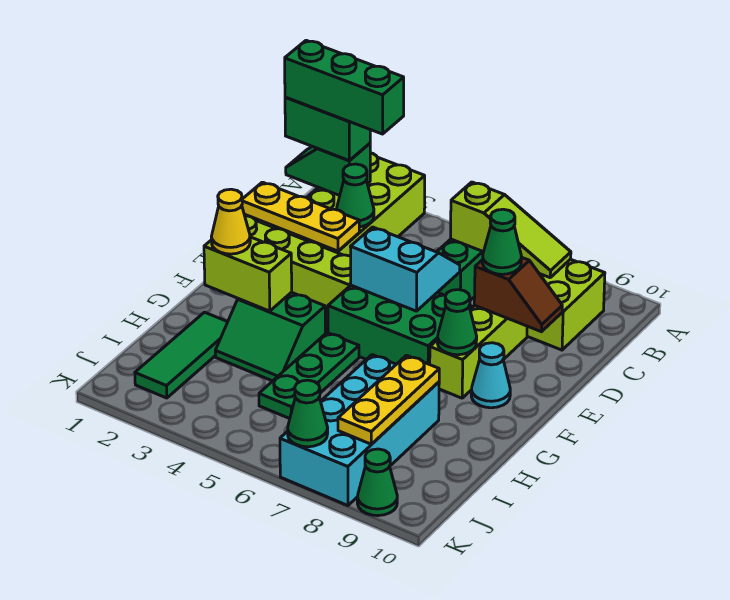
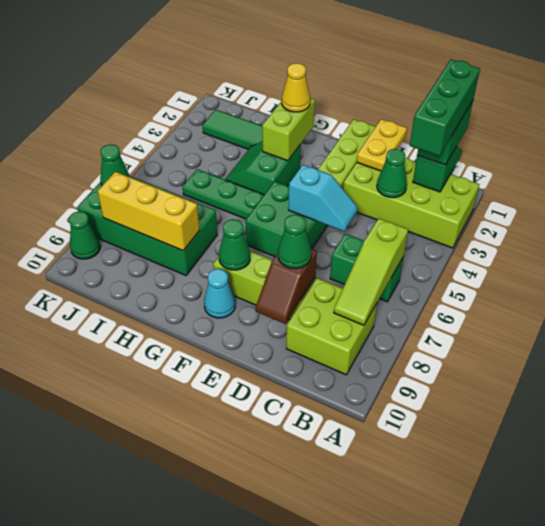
yellow 1x3 plate [242,182,359,251] -> yellow 1x2 plate [357,119,407,171]
cyan 2x2 slope [350,227,460,311] -> cyan 1x2 slope [288,165,358,232]
green 2x3 brick [328,285,472,364] -> green 2x2 brick [245,181,327,257]
cyan 2x4 brick [280,355,439,506] -> green 2x4 brick [77,176,217,275]
yellow 1x3 plate [338,355,439,444] -> yellow 1x3 brick [98,172,199,251]

